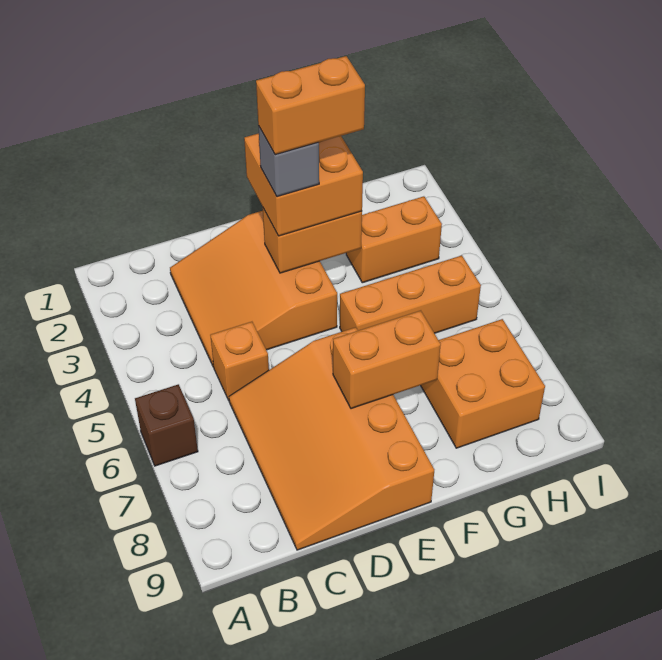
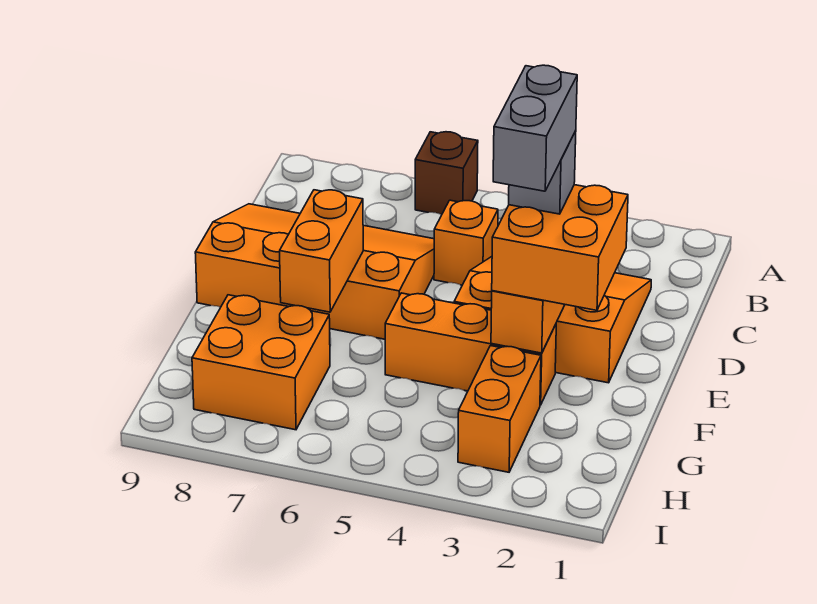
orange 1x2 brick [256,56,365,155] -> grey 1x2 brick [493,65,577,191]
orange 1x3 brick [340,255,481,333] -> orange 1x3 brick turned to [385,293,556,405]

